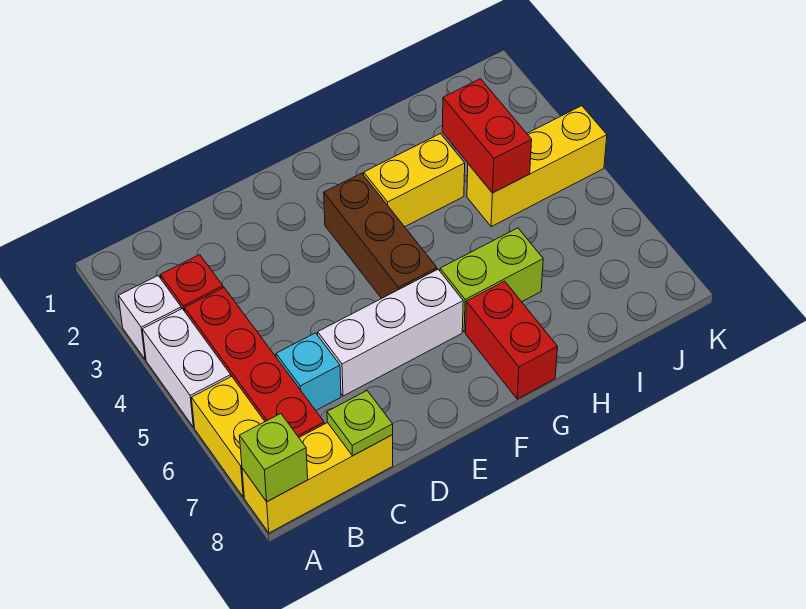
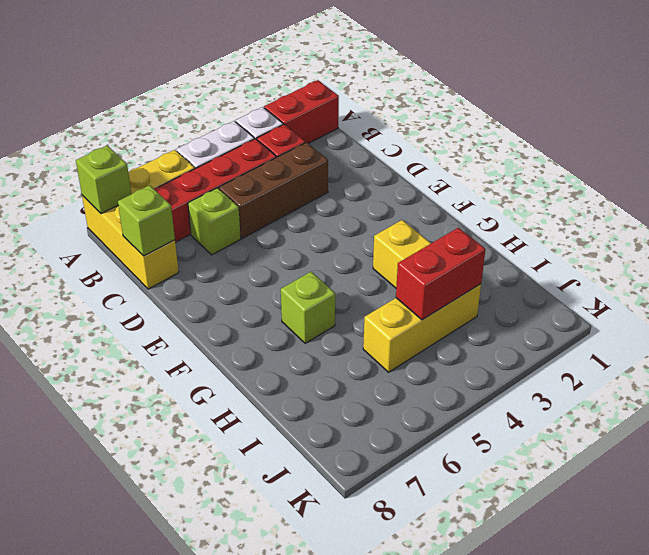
cyan 1x1 brick [276,333,341,410] -> lime 1x1 brick [188,188,241,255]
lime 1x1 plate [327,391,393,456] -> lime 1x1 brick [118,185,175,256]
white 1x3 brick [318,270,463,396] -> none
brown 1x3 brick [324,173,437,298] -> brown 1x3 brick moved to [219,142,328,239]
lime 1x2 brick [440,228,543,332] -> lime 1x1 brick [281,272,335,343]
red 1x2 brick [466,281,557,399] -> red 1x2 brick moved to [264,80,339,144]
yellow 1x3 brick [467,106,607,227] -> yellow 1x3 brick turned to [363,284,481,372]

